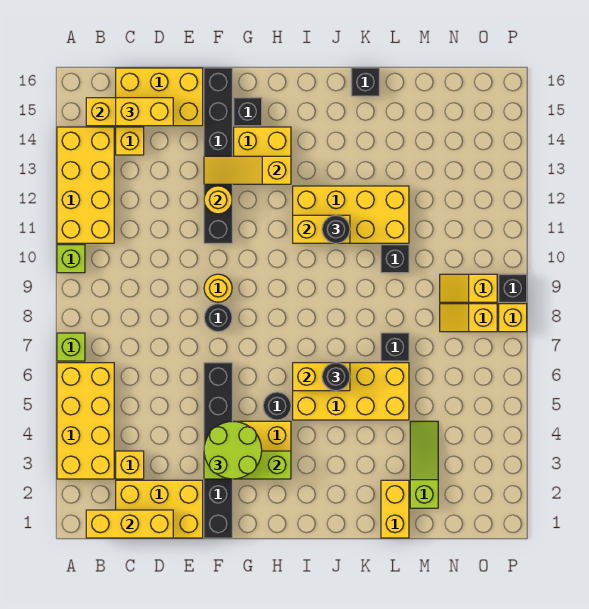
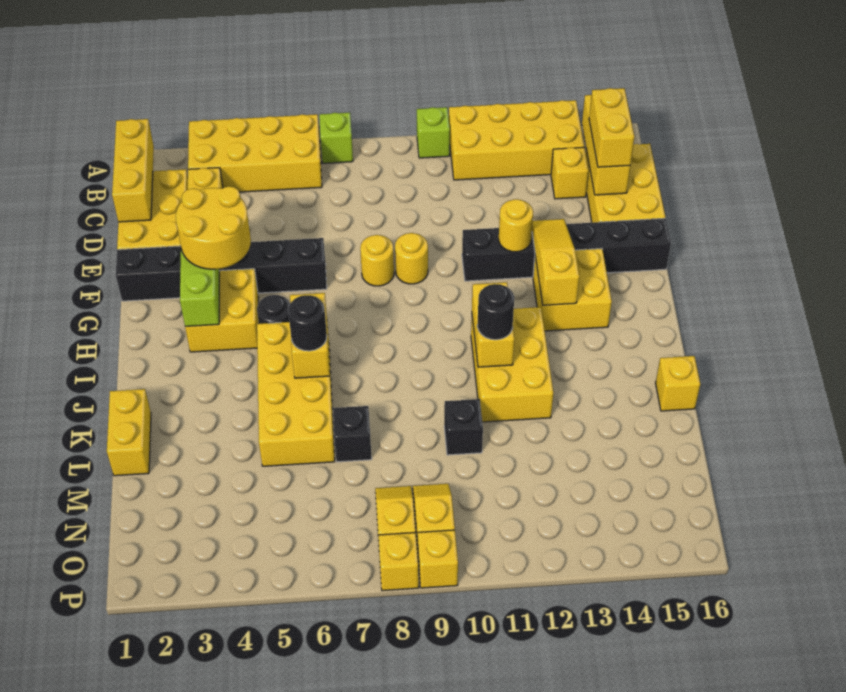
lime 2x2 round brick [204,421,262,479] -> yellow 2x2 round brick [176,186,251,269]
black 1x1 round brick [204,304,232,332] -> yellow 1x1 round brick [360,235,394,286]
black 1x1 brick [234,98,262,126] -> none
yellow 2x4 brick [293,186,409,243] -> yellow 2x3 brick [471,307,553,422]
black 1x1 brick [351,68,379,96] -> yellow 1x1 brick [656,356,700,411]
yellow 1x2 brick [381,480,409,538] -> yellow 1x2 brick turned to [107,389,151,476]
lime 1x3 slope [410,421,438,508] -> none
black 1x1 brick [499,274,527,302] -> yellow 1x1 brick [418,530,458,588]

